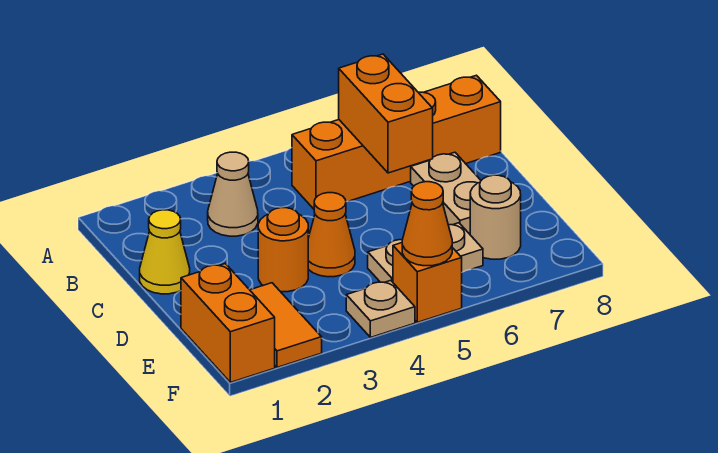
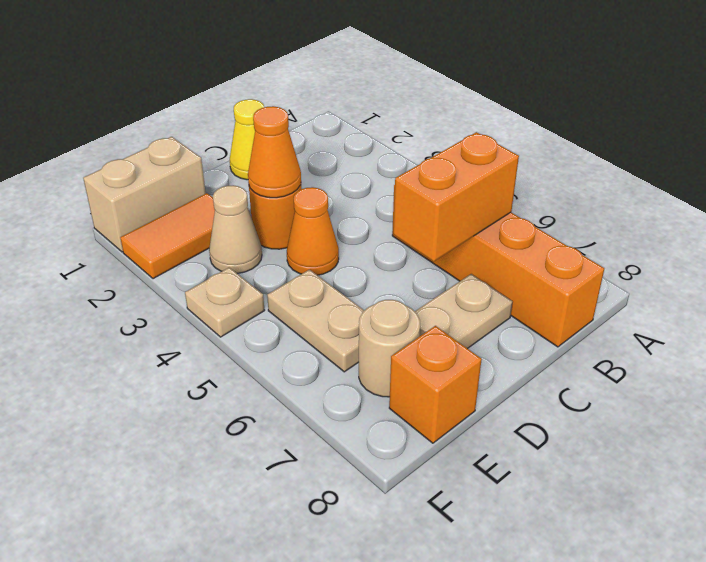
tan 1x1 cone [208,152,258,236] -> tan 1x1 cone moved to [209,185,262,273]
orange 1x2 brick [181,264,275,382] -> tan 1x2 brick [83,137,206,252]
orange 1x1 brick [393,243,462,322] -> orange 1x1 brick moved to [389,326,482,443]
orange 1x1 cone [402,182,452,266] -> orange 1x1 cone moved to [248,106,301,198]

